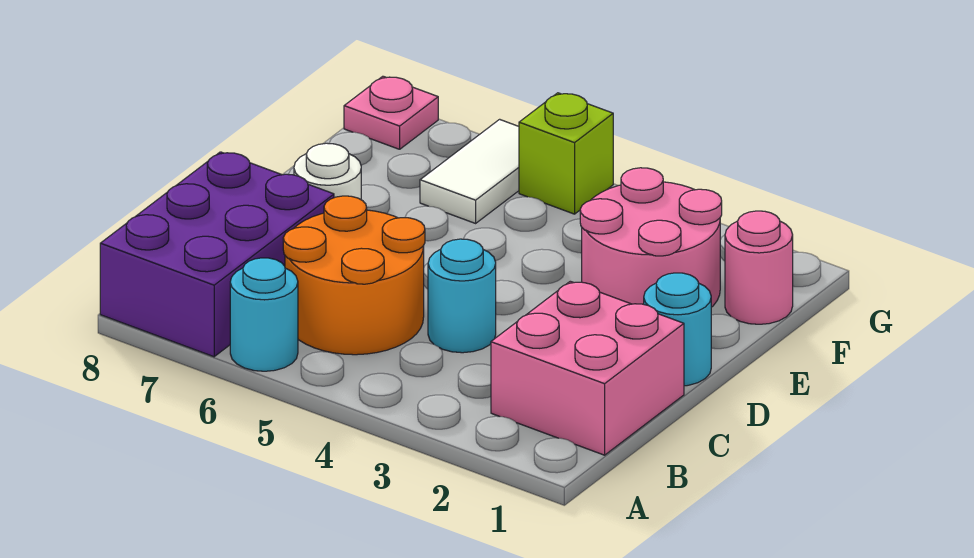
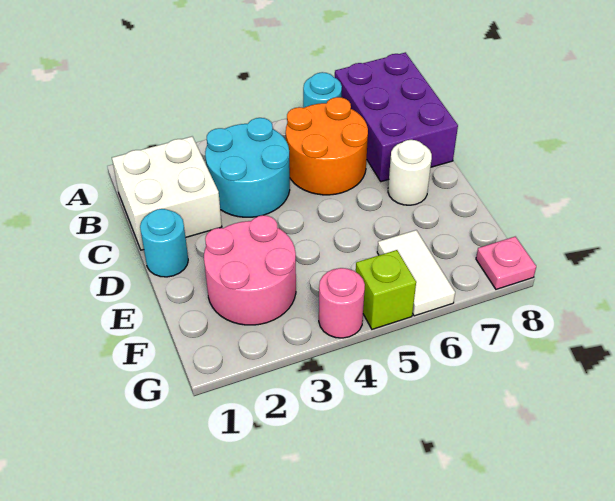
pink 2x2 brick [491,281,684,455] -> white 2x2 brick [112,137,222,250]
cyan 1x1 round brick [428,239,496,353] -> cyan 2x2 round brick [205,118,290,217]
pink 1x1 round brick [725,211,793,324] -> pink 1x1 round brick moved to [319,268,365,338]

